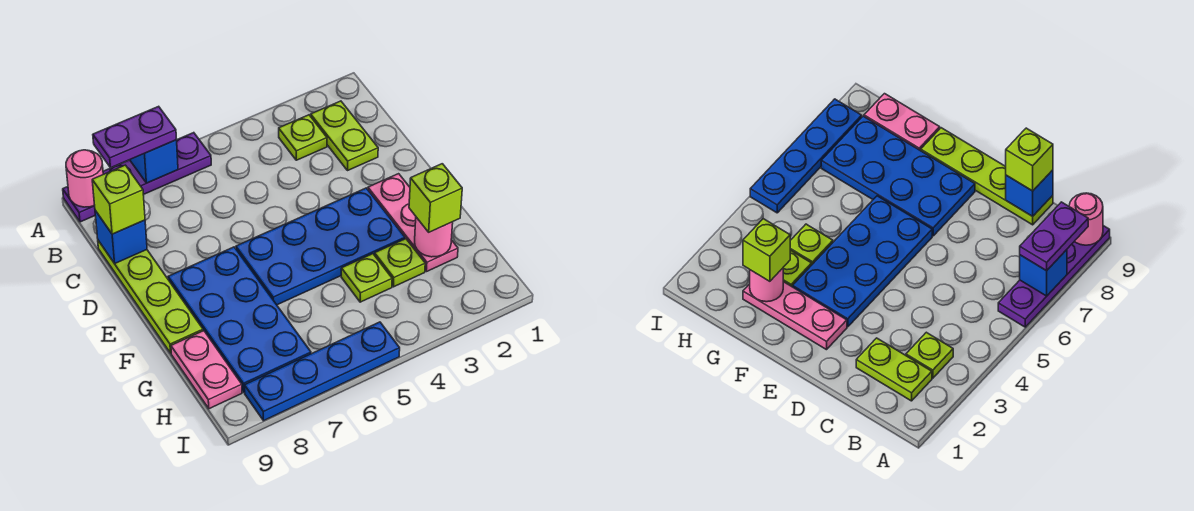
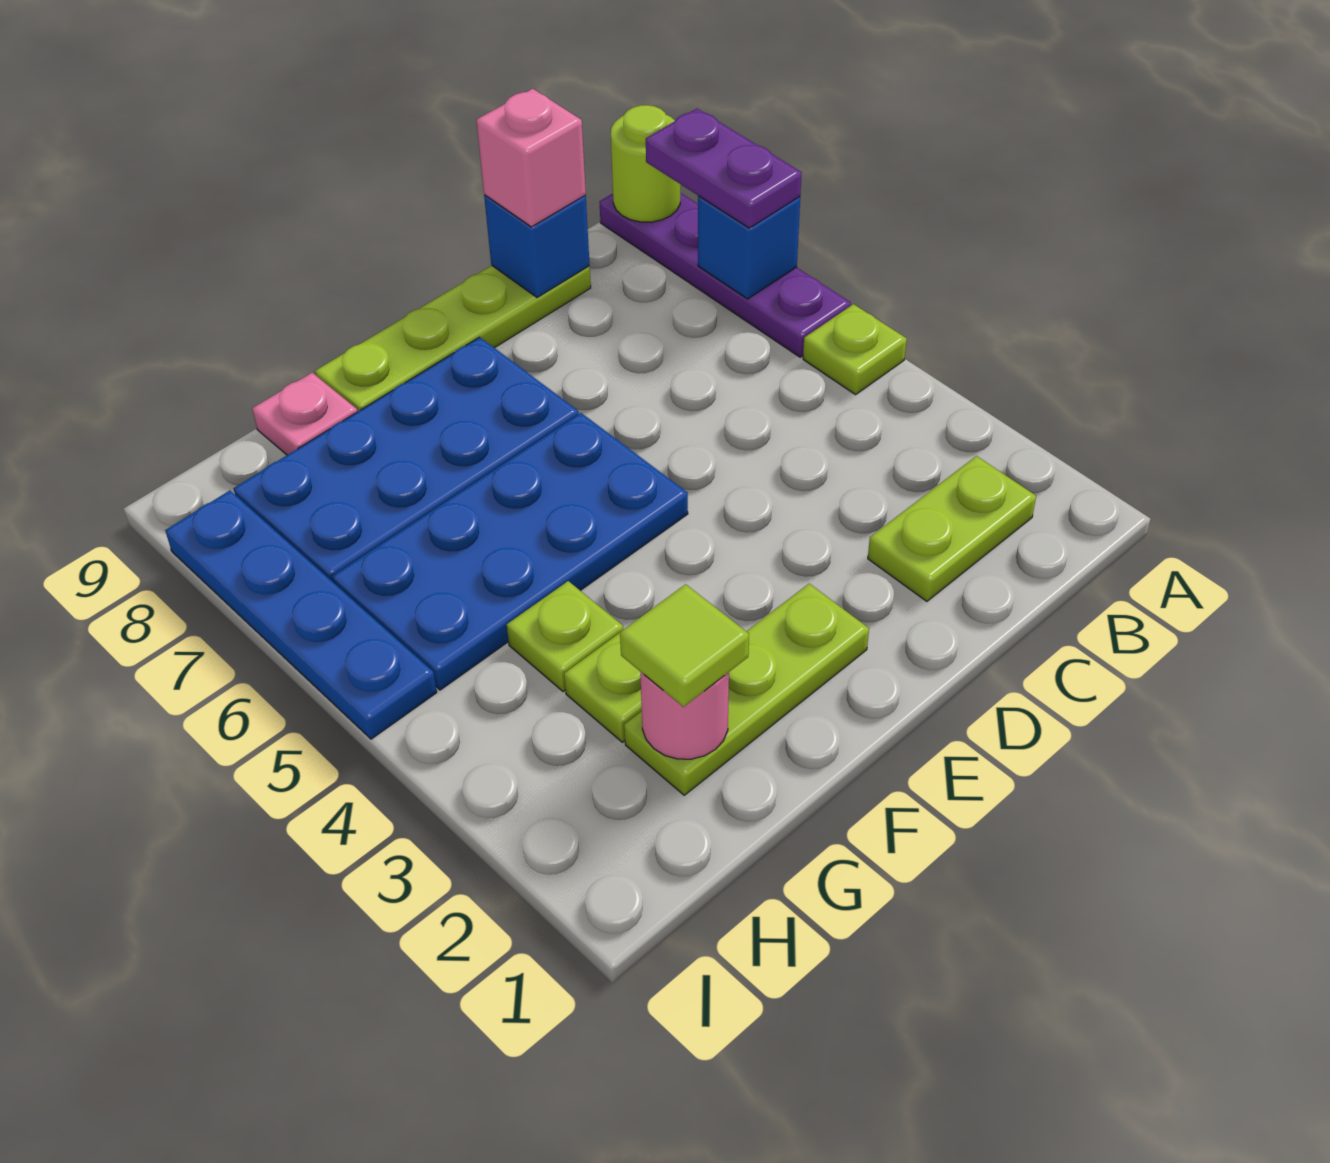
pink 1x1 round brick [66,150,103,207] -> lime 1x1 round brick [611,105,680,222]
lime 1x1 plate [279,115,327,160] -> lime 1x1 plate moved to [803,304,907,395]
lime 1x1 brick [92,165,145,234] -> pink 1x1 brick [476,89,586,227]
pink 1x3 plate [368,174,458,272] -> lime 1x3 plate [624,584,869,795]
blue 2x4 plate [236,188,405,305] -> blue 2x4 plate turned to [332,413,688,690]
lime 1x1 brick [409,164,462,232] -> lime 1x1 tile [620,584,749,707]
pink 1x2 plate [171,331,242,409] -> pink 1x1 plate [252,373,357,455]

